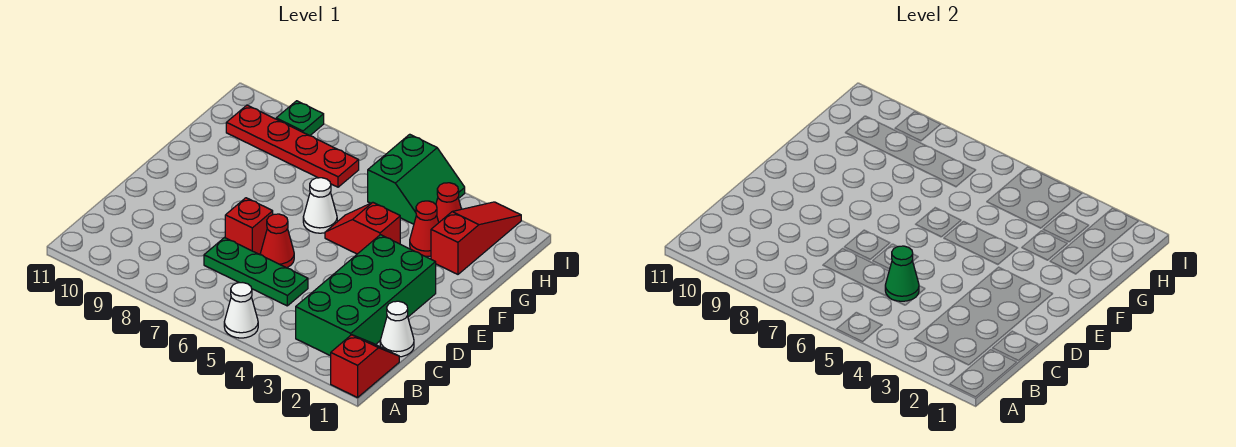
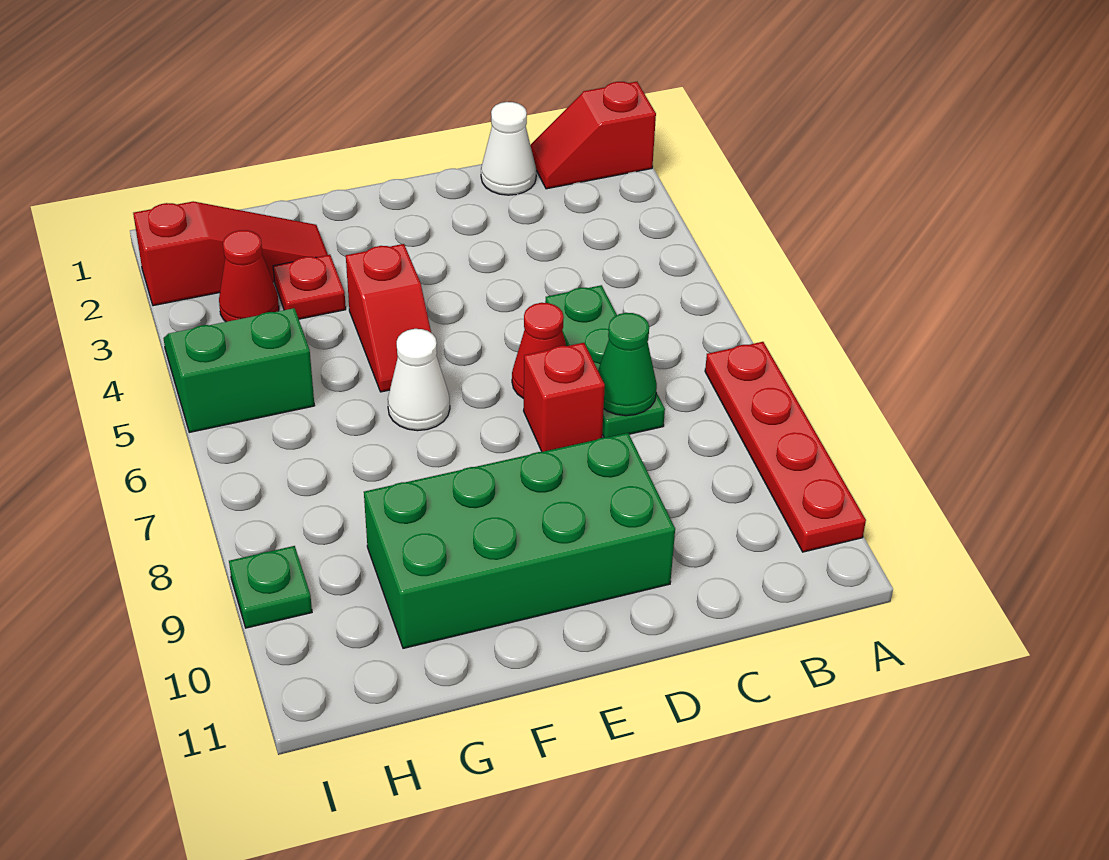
white 1x1 cone [224,283,258,338] -> none
green 2x4 brick [296,235,436,356] -> green 2x4 brick moved to [364,433,675,648]
green 1x1 cone [885,246,919,301] -> green 1x1 cone moved to [598,313,657,416]
red 1x3 slope [431,202,521,274] -> red 1x3 slope turned to [133,202,328,306]
red 1x1 cone [410,201,439,257] -> red 1x1 plate [273,255,346,319]
red 1x4 plate [226,105,359,187] -> red 1x4 plate moved to [705,342,866,552]

